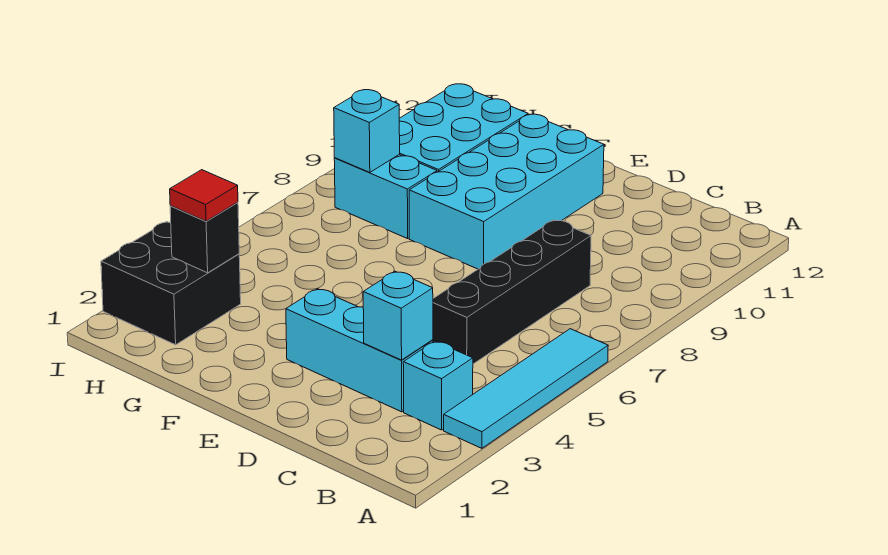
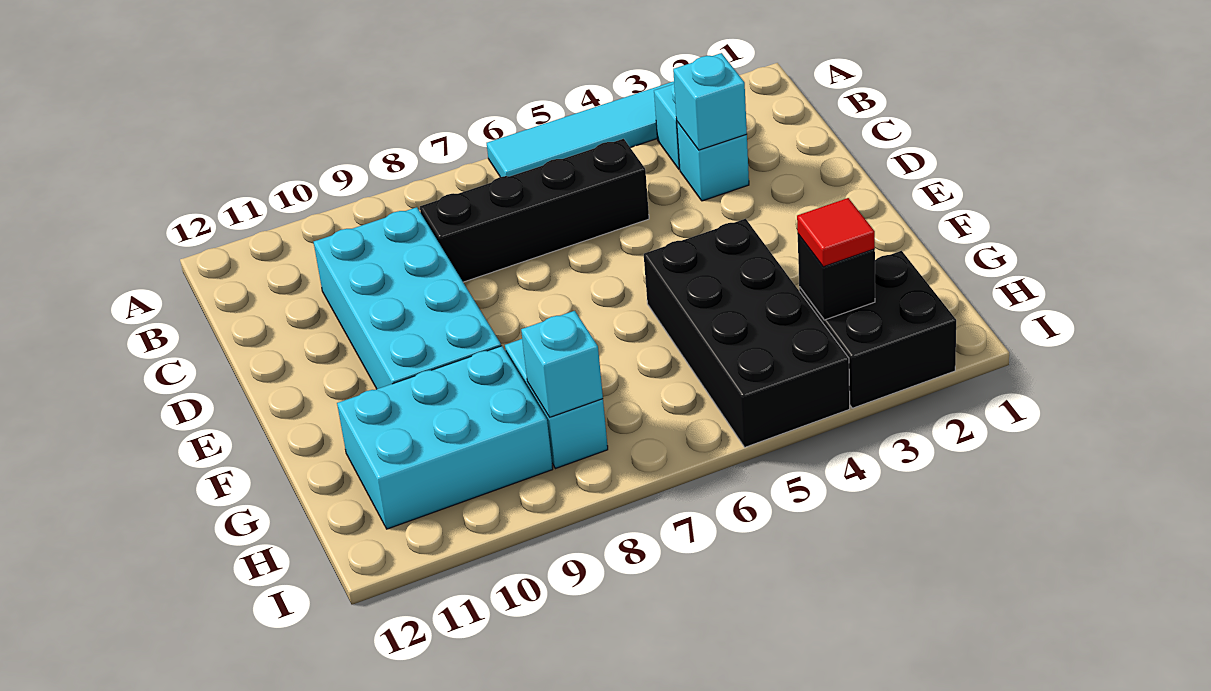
cyan 1x3 brick [286,289,433,412] -> cyan 1x1 brick [677,122,749,201]
cyan 2x4 brick [409,114,604,269] -> cyan 2x4 brick turned to [314,207,501,389]
none -> black 2x4 brick [644,219,850,447]

